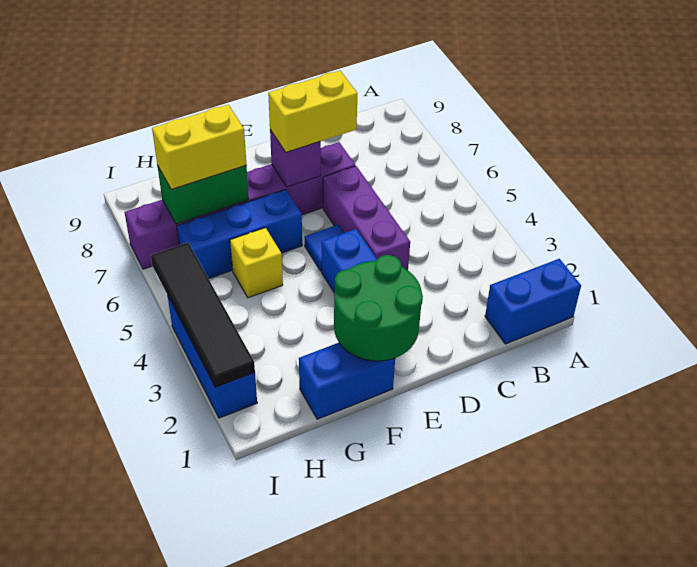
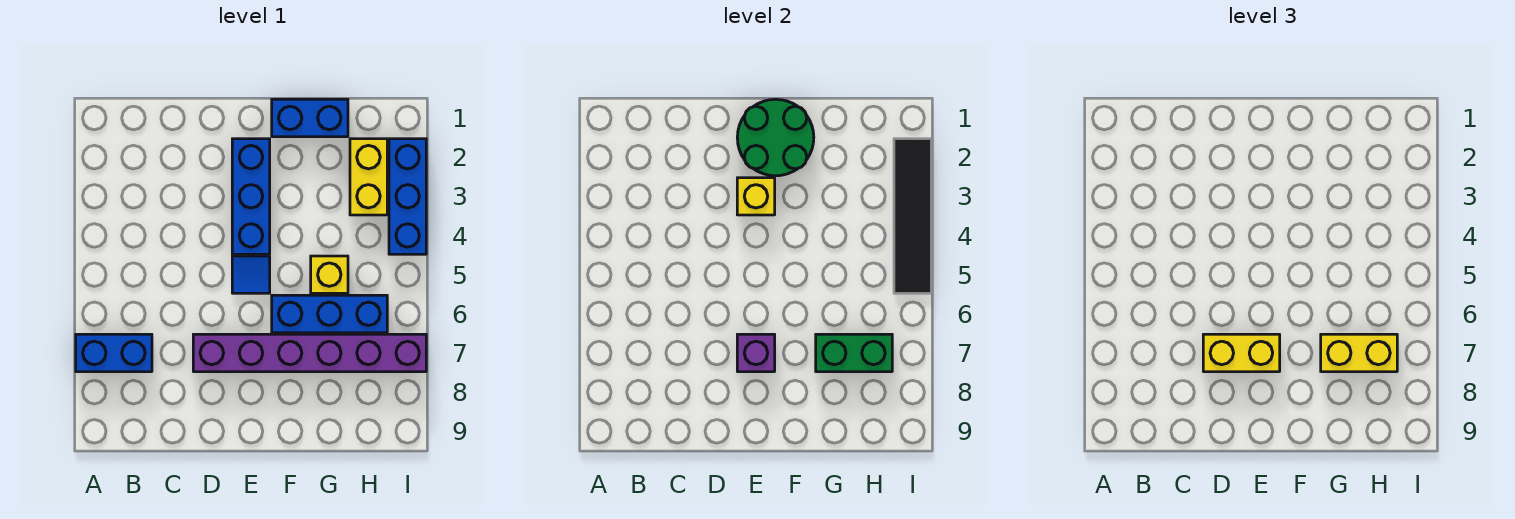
blue 1x2 brick [485,259,581,344] -> blue 1x2 brick moved to [76,334,152,372]
purple 1x3 brick [323,166,410,270] -> none
none -> yellow 1x1 brick [737,178,775,215]
none -> yellow 1x2 brick [350,139,387,215]

